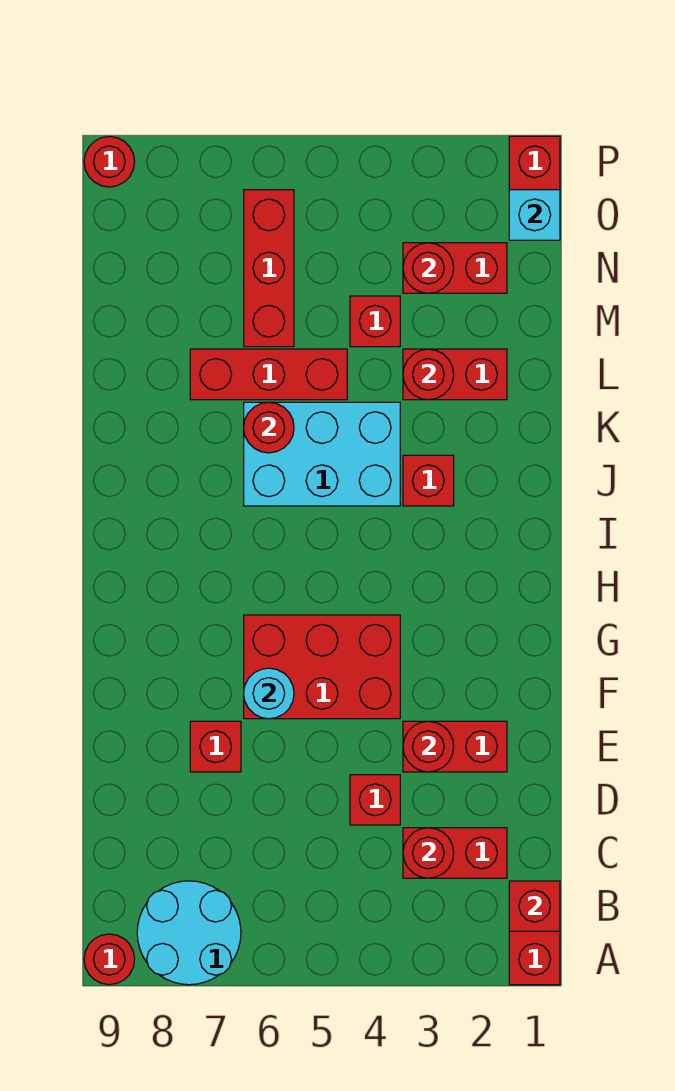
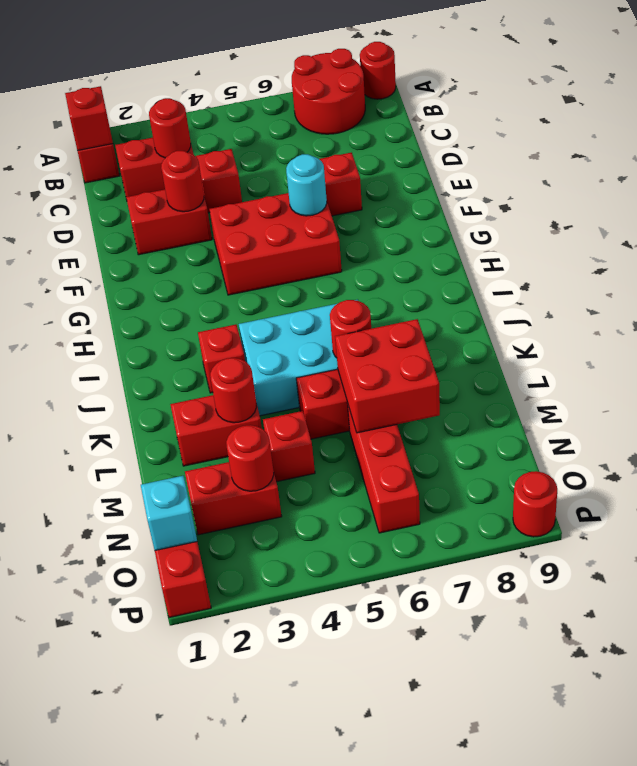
cyan 2x2 round brick [137,881,241,985] -> red 2x2 round brick [292,49,365,134]
none -> red 2x2 brick [335,319,440,433]

